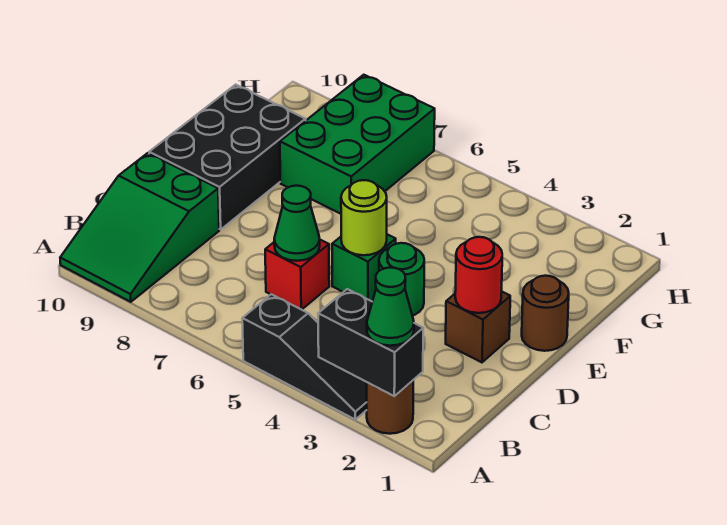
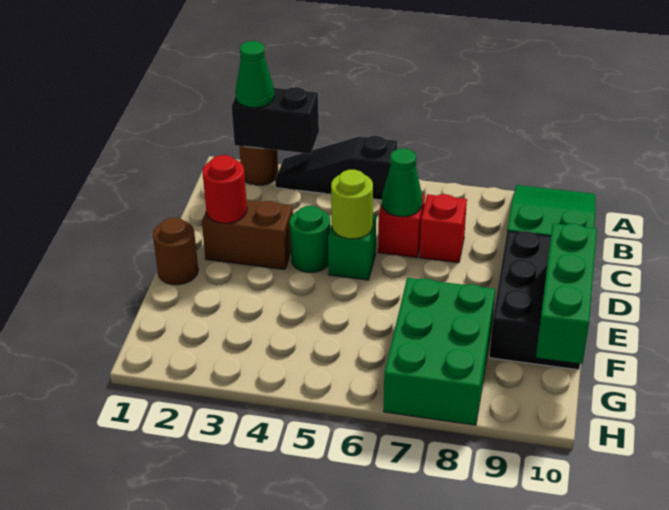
none -> red 1x1 brick [420,194,467,263]
brown 1x1 brick [446,292,510,362] -> brown 1x2 brick [202,200,293,270]
none -> green 1x3 brick [536,223,597,364]

